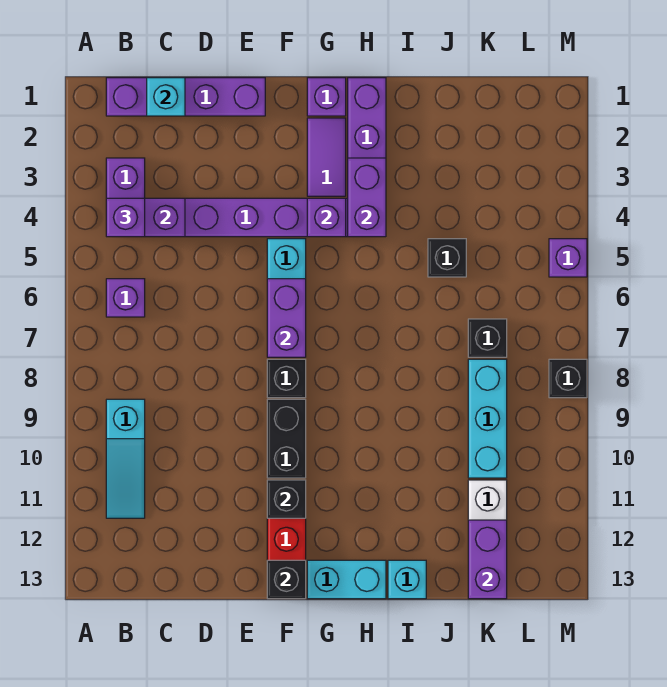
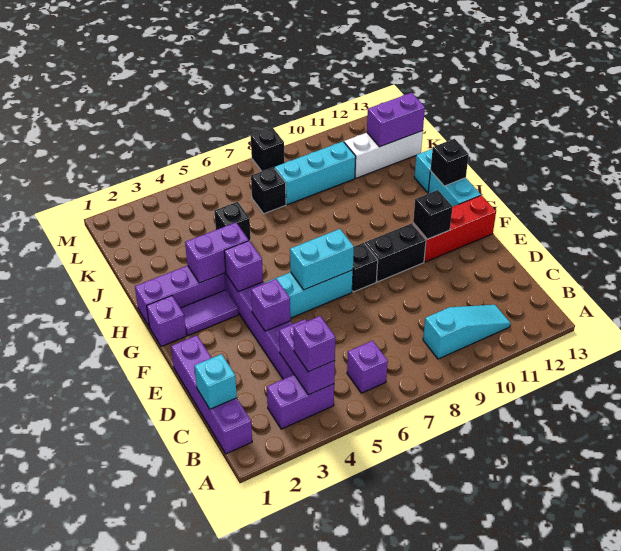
purple 1x2 brick [267,279,306,357] -> cyan 1x2 brick [290,229,354,290]
black 1x1 brick [267,560,306,599] -> black 1x1 brick moved to [431,139,469,186]
purple 1x1 brick [549,239,587,277] -> purple 1x1 brick moved to [251,279,290,331]

